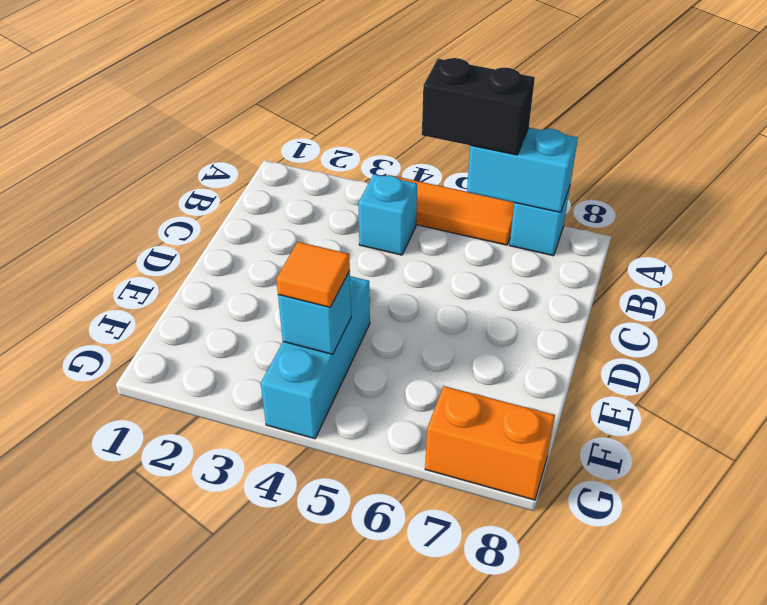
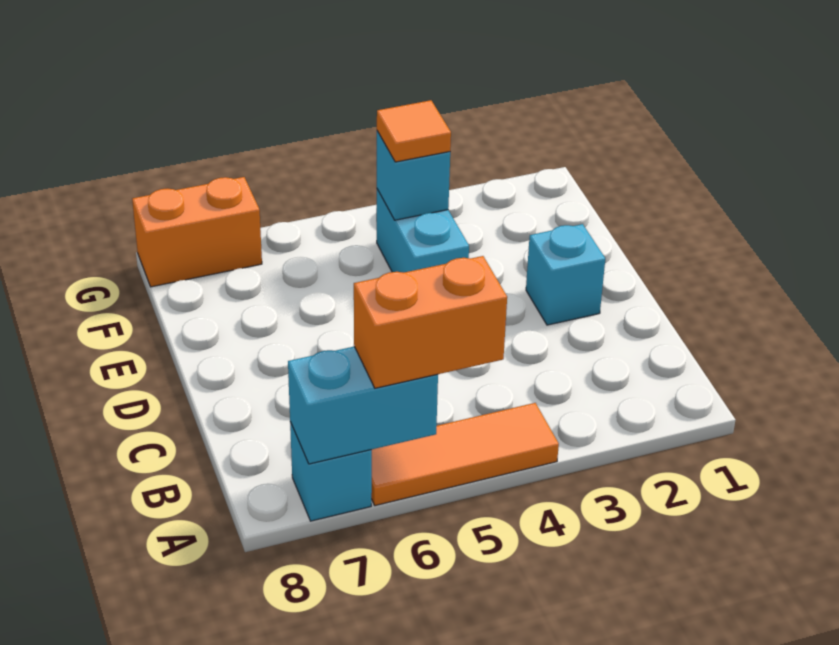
black 1x2 brick [422,58,535,155] -> orange 1x2 brick [354,256,507,388]
cyan 1x1 brick [358,174,417,255] -> cyan 1x1 brick moved to [526,224,605,325]
cyan 1x3 brick [261,276,370,439] -> cyan 1x2 brick [377,189,469,273]

